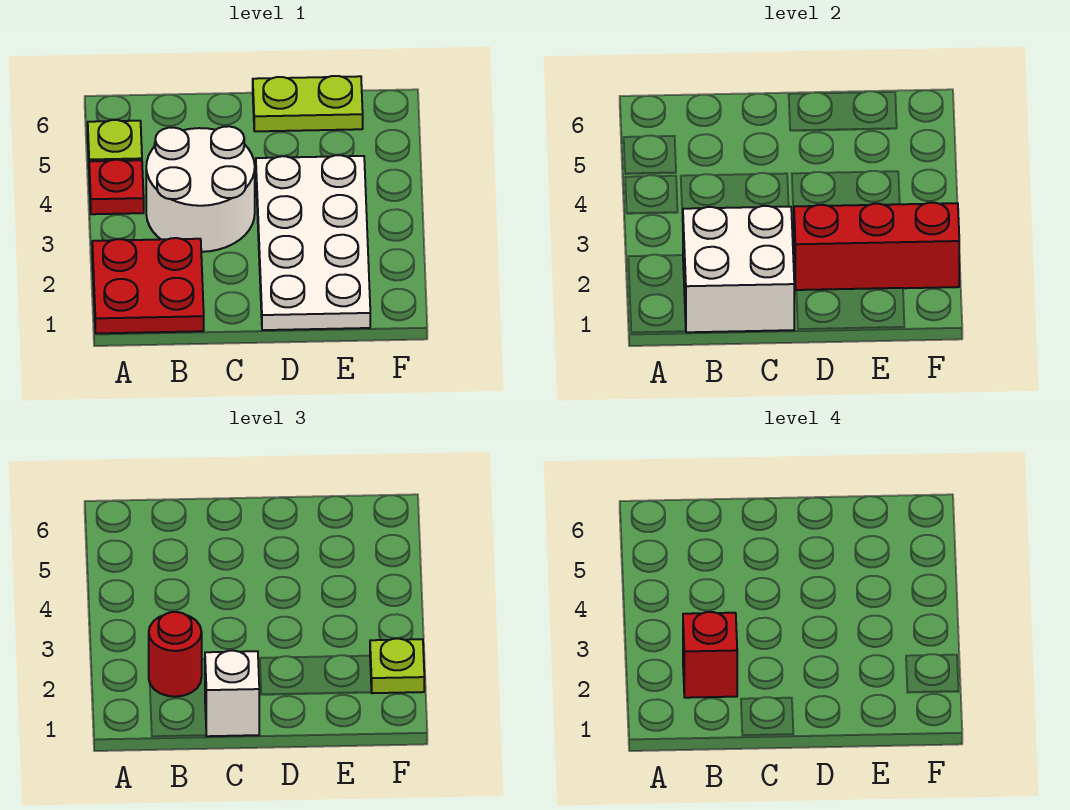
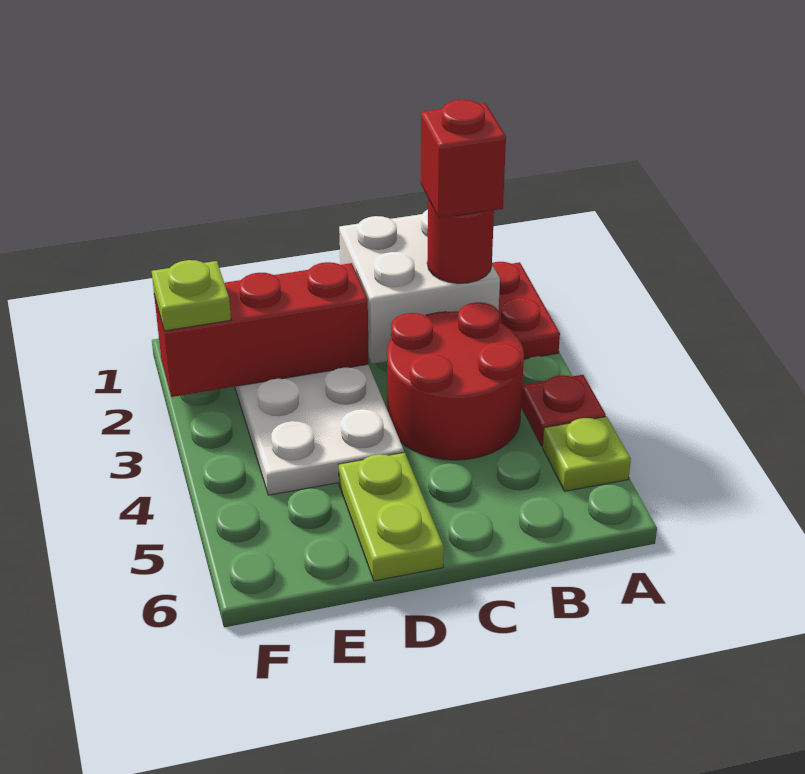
white 2x2 round brick [146,126,255,252] -> red 2x2 round brick [387,302,524,460]
white 1x1 brick [205,651,259,736] -> none
lime 1x2 plate [253,76,363,131] -> lime 1x2 plate turned to [338,452,444,581]

